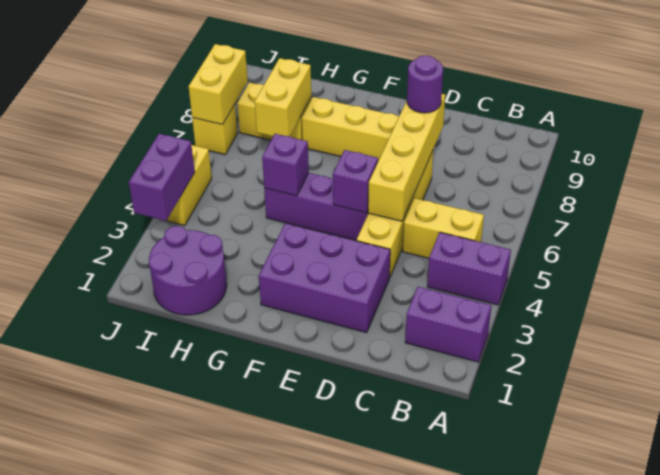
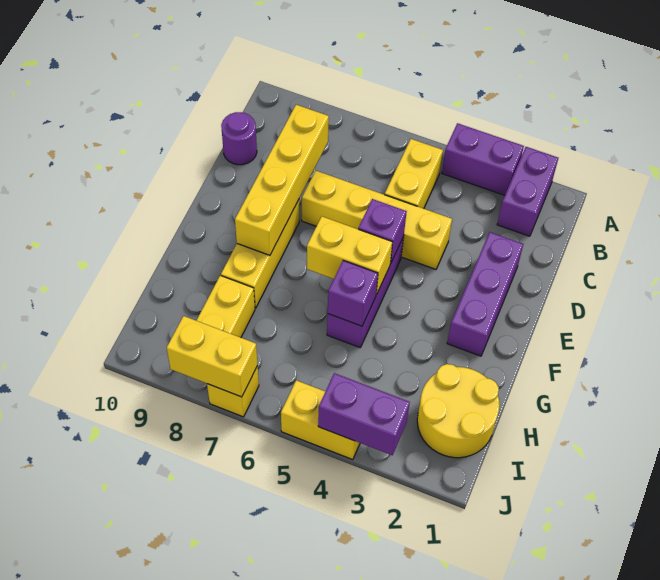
purple 1x2 brick [427,232,511,305] -> purple 1x2 brick turned to [442,123,524,195]
purple 2x3 brick [259,223,390,333] -> purple 1x3 brick [447,232,523,356]
yellow 1x4 brick [368,94,445,221] -> yellow 1x4 brick turned to [235,105,329,255]
purple 1x1 round brick [407,56,443,113] -> purple 1x1 round brick moved to [221,112,257,165]
purple 2x2 round brick [149,226,227,315] -> yellow 2x2 round brick [417,364,500,458]
yellow 1x2 brick [255,58,311,136] -> yellow 1x2 brick moved to [307,216,392,295]

